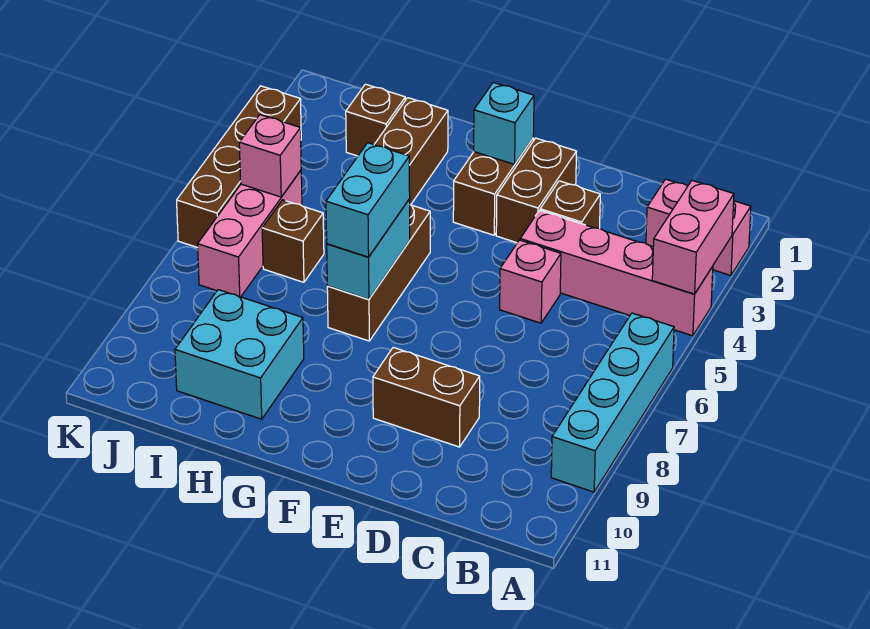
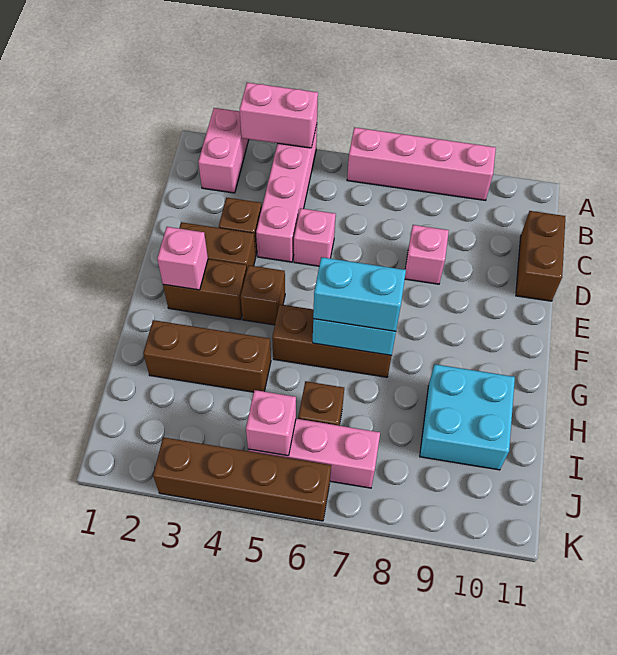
cyan 1x4 brick [551,313,674,492] -> pink 1x4 brick [347,127,496,200]
none -> pink 1x1 brick [405,225,449,284]
brown 1x2 brick [373,347,480,447] -> brown 1x2 brick moved to [516,211,565,301]
cyan 1x1 brick [474,82,534,164] -> pink 1x1 brick [157,227,208,290]
brown 1x1 brick [346,84,405,156] -> brown 1x1 brick moved to [241,265,285,325]

